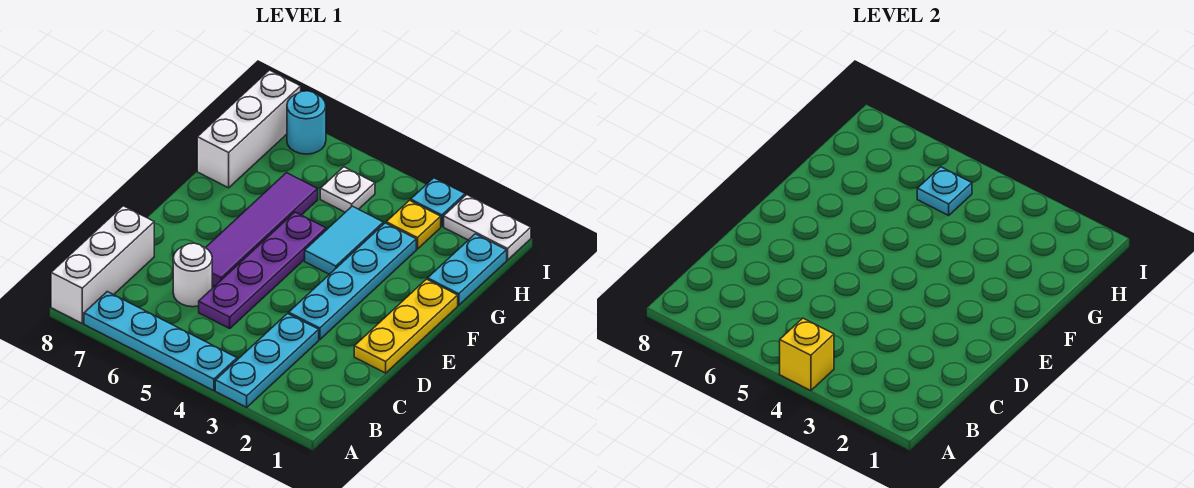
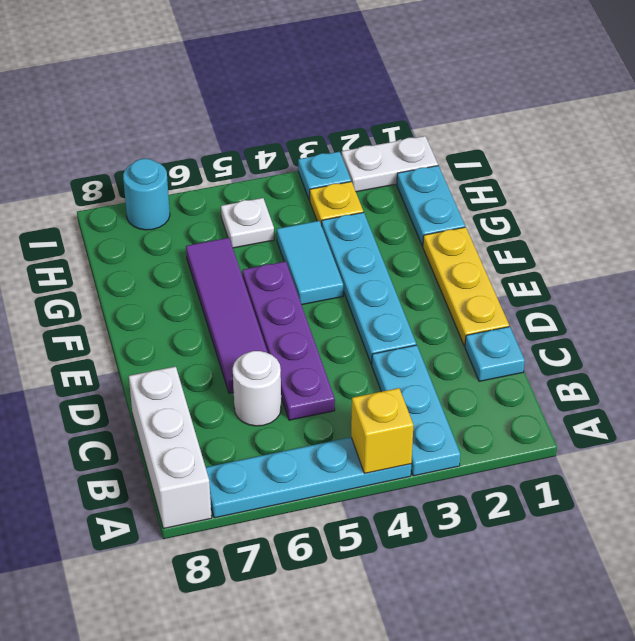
white 1x3 brick [197,70,301,188] -> none
cyan 1x1 plate [917,167,972,215] -> cyan 1x1 plate moved to [465,327,525,381]

